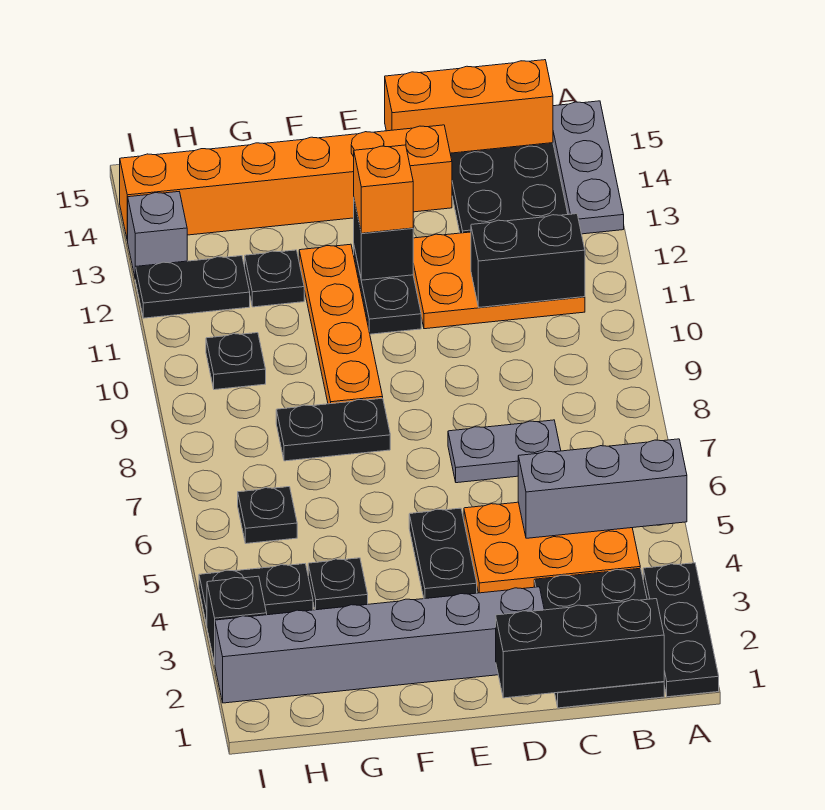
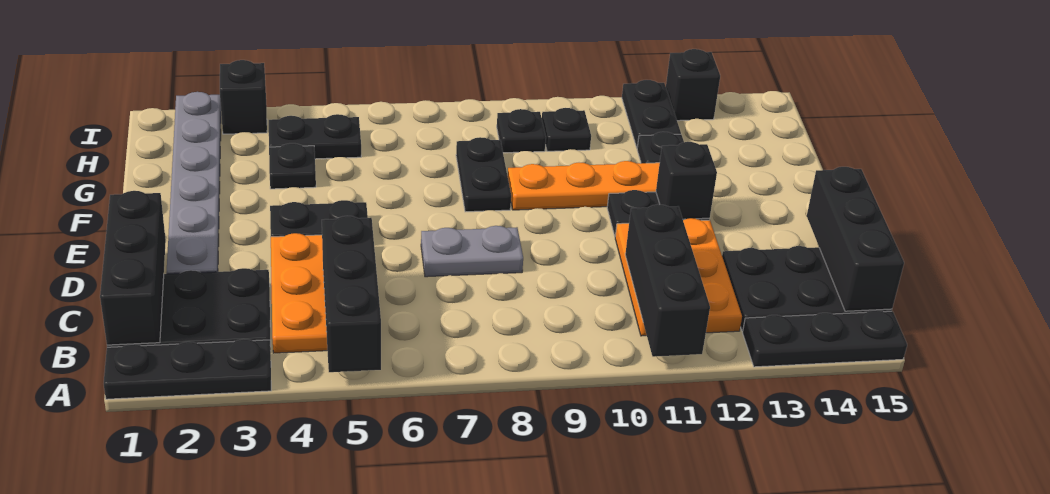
grey 1x3 brick [518,439,687,538] -> black 1x3 brick [322,216,381,372]
grey 1x3 plate [553,101,624,234] -> black 1x3 plate [743,310,907,367]
black 1x2 brick [471,214,585,307] -> black 1x3 brick [625,204,710,357]
orange 1x3 brick [385,60,553,153] -> black 1x3 brick [807,167,904,311]
grey 1x2 plate [448,420,561,483] -> grey 1x2 plate turned to [421,226,523,277]
grey 1x6 brick [215,587,544,703] -> grey 1x6 plate [167,92,221,274]
orange 1x6 brick [120,125,452,241] -> none
orange 1x1 brick [354,145,413,233] -> none
black 1x2 plate [199,564,313,625] -> black 1x2 plate turned to [269,114,361,159]
black 1x1 plate [238,487,297,544] -> black 1x1 plate moved to [497,109,546,153]
grey 1x1 brick [128,192,187,279] -> black 1x1 brick [666,49,720,121]

